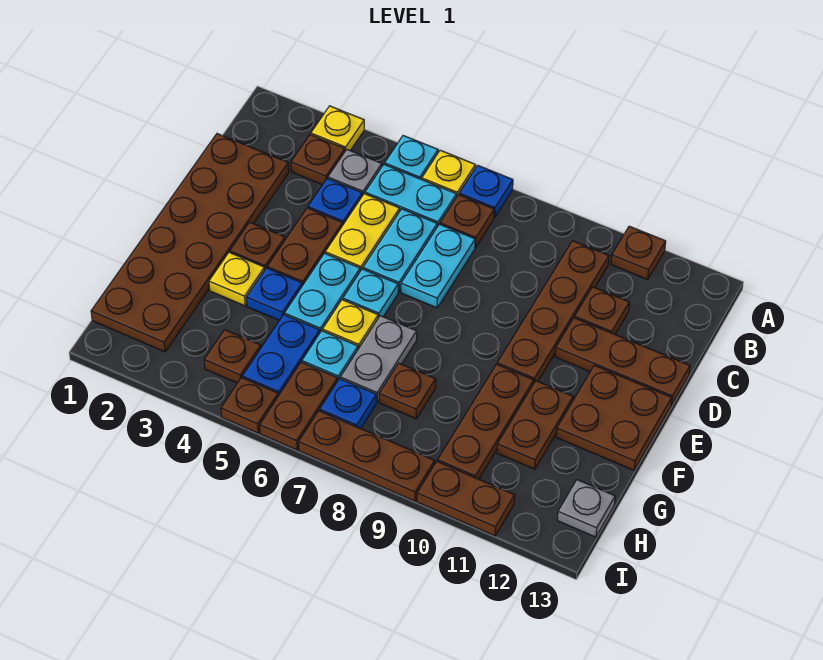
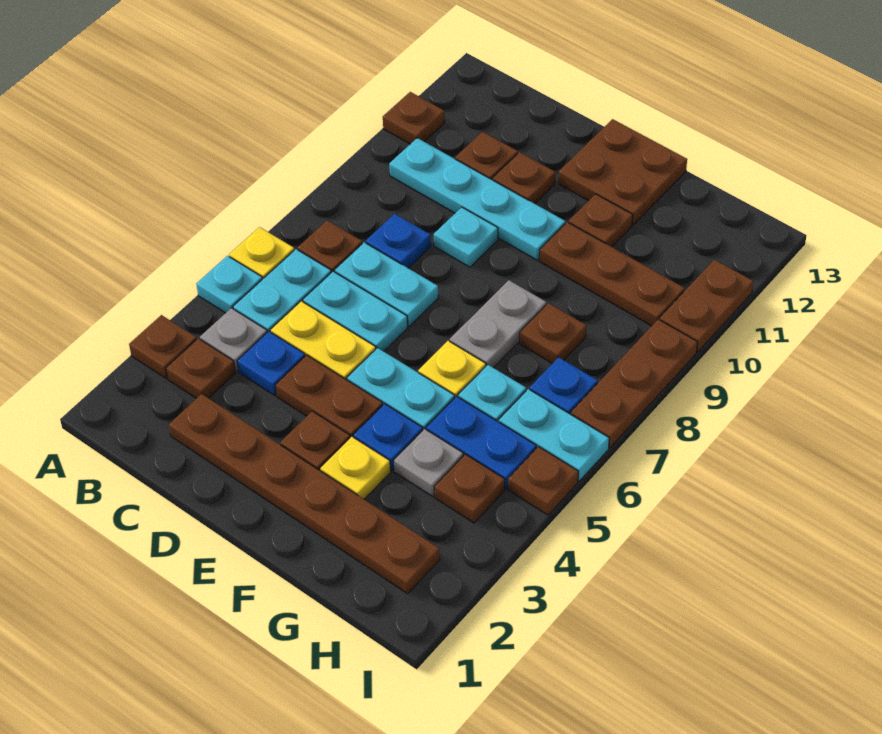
yellow 1x1 plate [311,106,364,151] -> brown 1x1 plate [129,315,197,379]
blue 1x1 plate [459,165,513,218] -> blue 1x1 plate moved to [366,214,431,268]
brown 1x4 plate [497,241,609,382] -> cyan 1x4 plate [389,138,565,260]
brown 2x6 plate [91,134,289,352] -> brown 1x6 plate [169,394,440,594]
brown 1x3 plate [555,318,690,405] -> brown 1x1 plate [492,152,555,204]
cyan 1x1 plate [343,269,398,318] -> cyan 1x1 plate moved to [434,207,498,267]
grey 1x2 plate [340,316,417,402] -> grey 1x2 plate turned to [450,280,546,368]
brown 1x2 plate [497,381,573,469] -> brown 1x1 plate [569,194,633,247]
brown 1x2 plate [260,362,338,450] -> cyan 1x2 plate [499,389,609,481]
grey 1x1 plate [557,480,615,537] -> grey 1x1 plate moved to [394,429,463,496]

